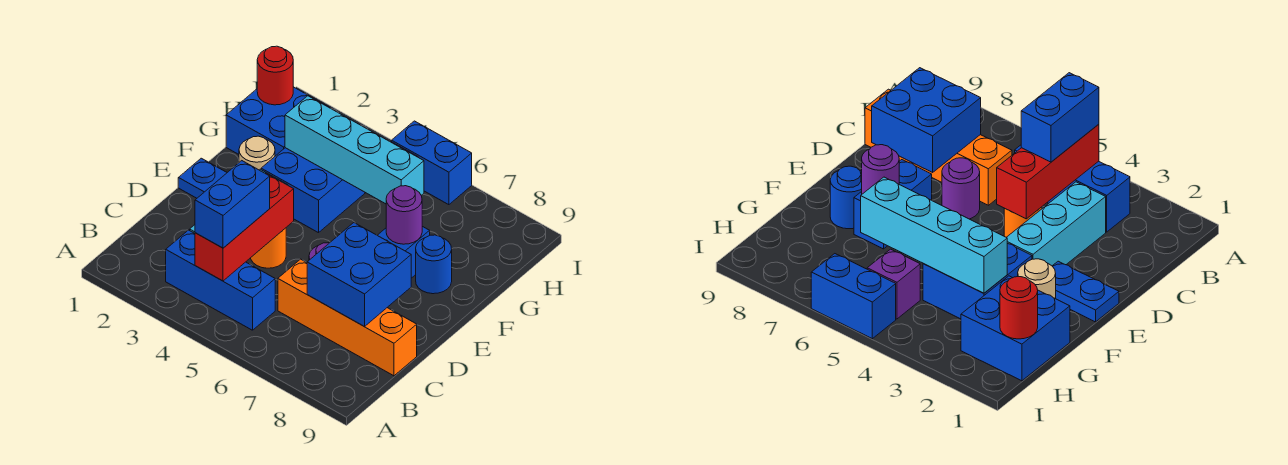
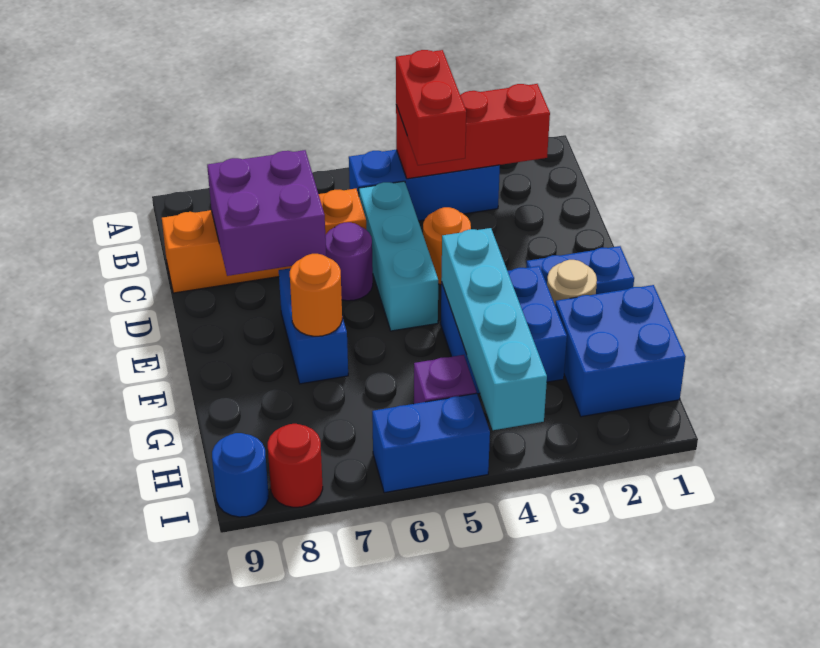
red 1x3 brick [195,173,294,281] -> red 1x3 brick turned to [396,84,550,179]
blue 1x2 brick [195,161,270,248] -> red 1x2 brick [396,50,466,165]
cyan 1x3 brick [1007,182,1106,266] -> cyan 1x3 brick moved to [359,181,438,331]
blue 2x2 brick [307,223,411,327] -> purple 2x2 brick [207,150,326,276]
purple 1x1 round brick [386,186,422,244] -> orange 1x1 round brick [290,254,342,336]
blue 1x1 round brick [416,235,452,294] -> blue 1x1 round brick moved to [212,433,269,517]
cyan 1x4 brick [285,96,424,204] -> cyan 1x4 brick turned to [441,228,547,430]
red 1x1 round brick [257,46,293,105] -> red 1x1 round brick moved to [268,424,323,507]

